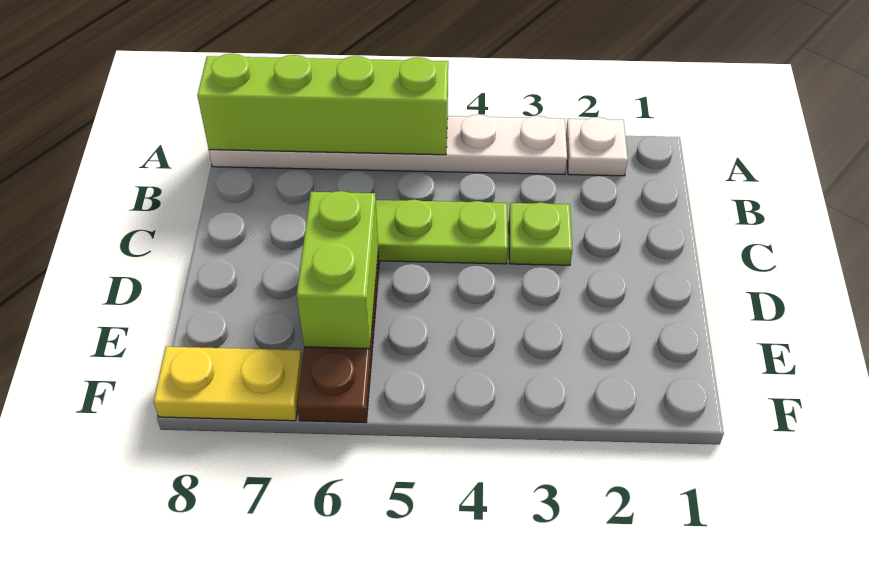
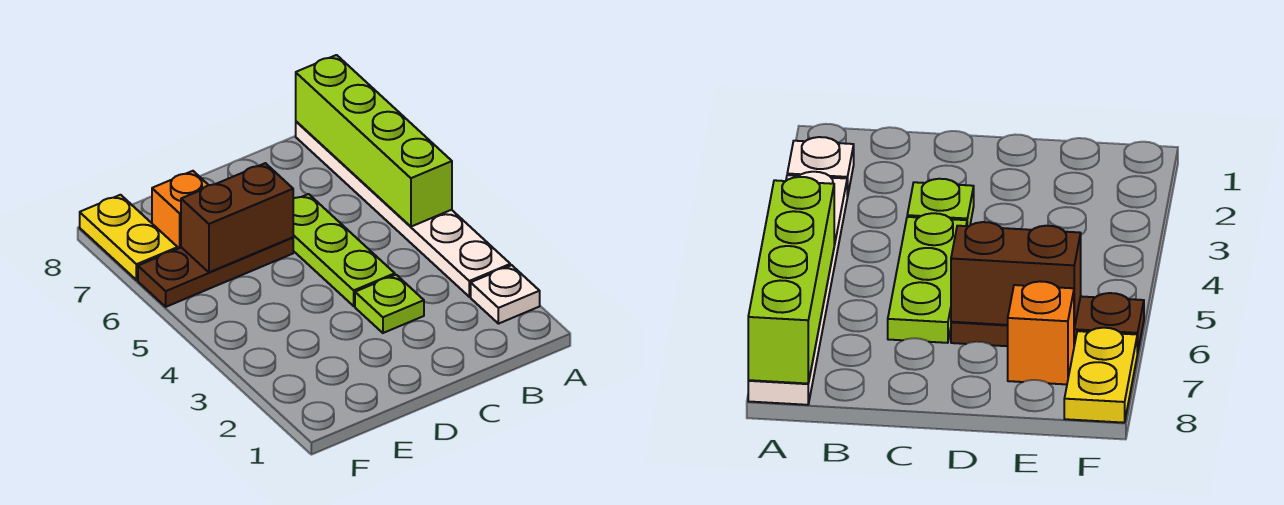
lime 1x2 brick [296,191,378,349] -> brown 1x2 brick [181,163,293,272]
none -> orange 1x1 brick [152,171,208,249]

